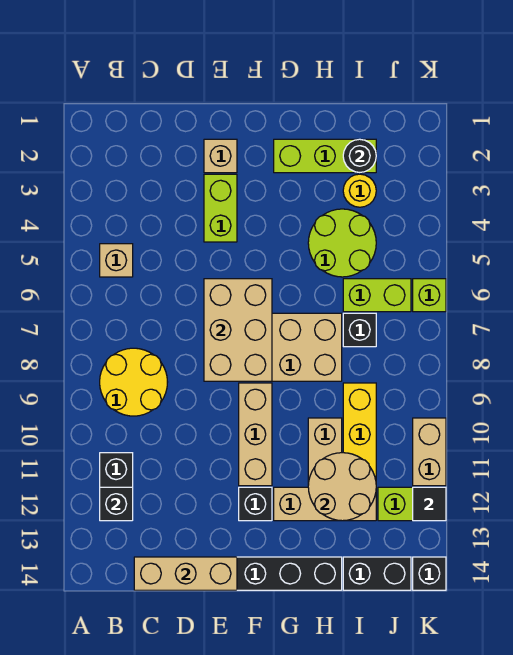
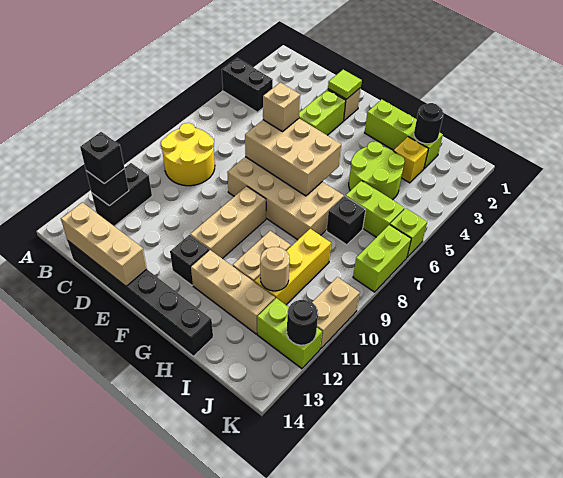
tan 1x1 brick [100,244,133,277] -> tan 1x1 brick moved to [263,83,300,132]
none -> lime 1x1 tile [328,70,362,99]
tan 2x3 brick [204,279,272,381] -> tan 2x3 brick turned to [245,119,341,196]
tan 2x2 round brick [308,453,376,521] -> tan 1x1 round brick [260,247,290,291]
yellow 1x1 round brick [343,174,376,207] -> yellow 1x1 brick [394,137,428,183]
black 1x2 brick [343,557,411,590] -> black 1x2 brick moved to [222,58,273,112]
none -> lime 1x2 brick [353,225,411,292]
black 1x1 tile [413,487,446,521] -> black 1x1 round brick [287,300,318,345]
black 1x1 brick [413,557,446,590] -> black 1x1 brick moved to [80,132,124,184]

